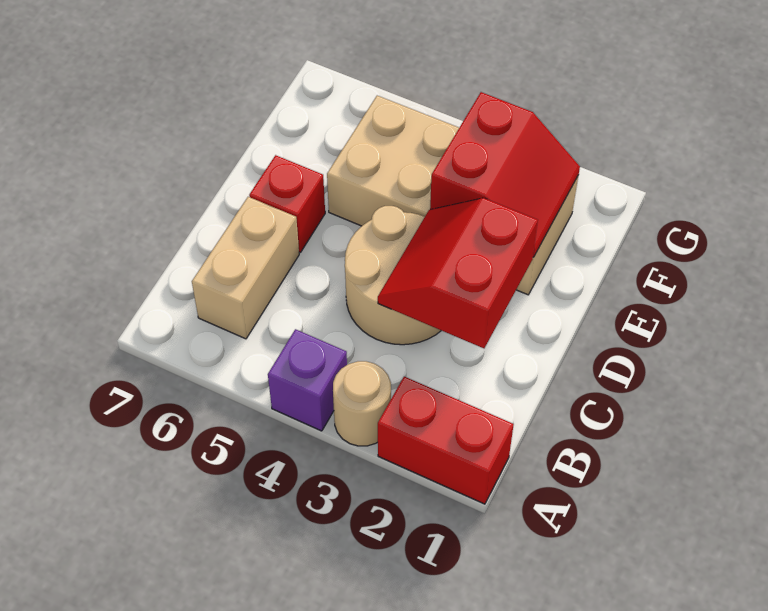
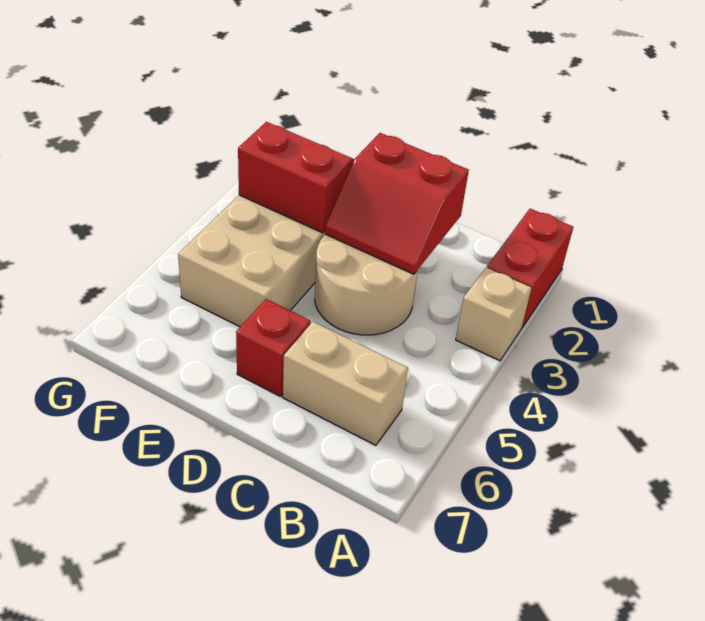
tan 1x1 round brick [333,361,391,446] -> tan 1x1 brick [456,267,532,361]
purple 1x1 brick [268,329,347,431] -> none

